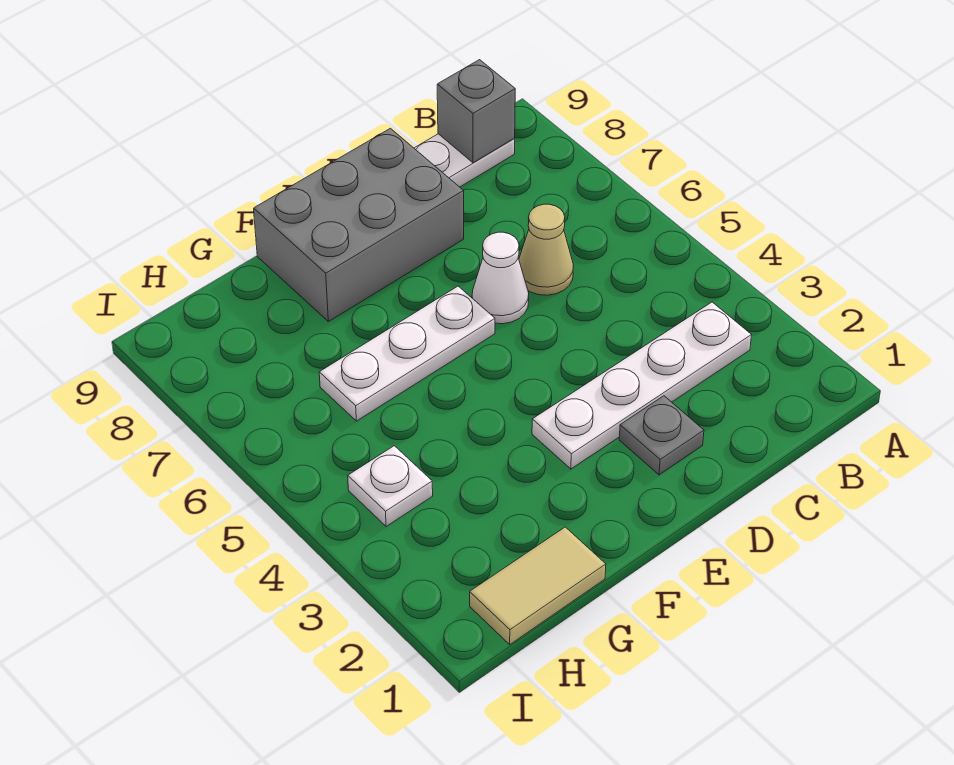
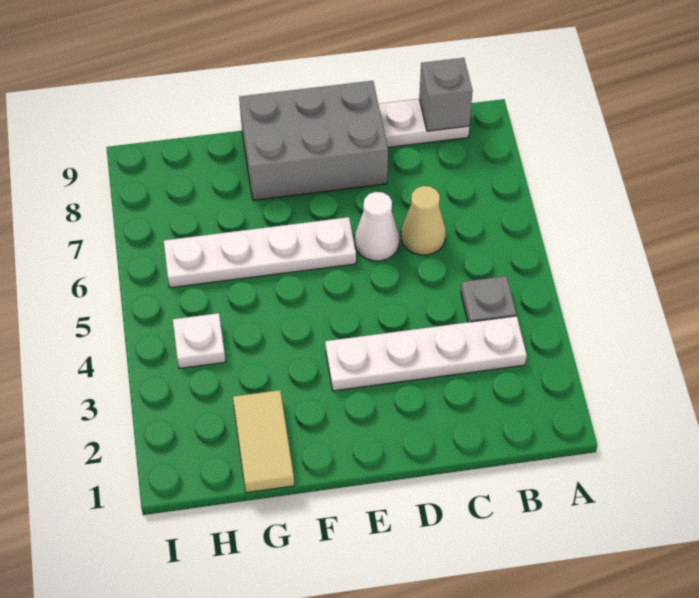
grey 1x1 plate [619,396,704,475] -> grey 1x1 plate moved to [461,276,516,322]
white 1x3 plate [319,286,495,421] -> white 1x4 plate [164,217,356,288]
tan 1x2 tile [470,527,606,644] -> tan 1x2 tile turned to [233,390,294,493]

